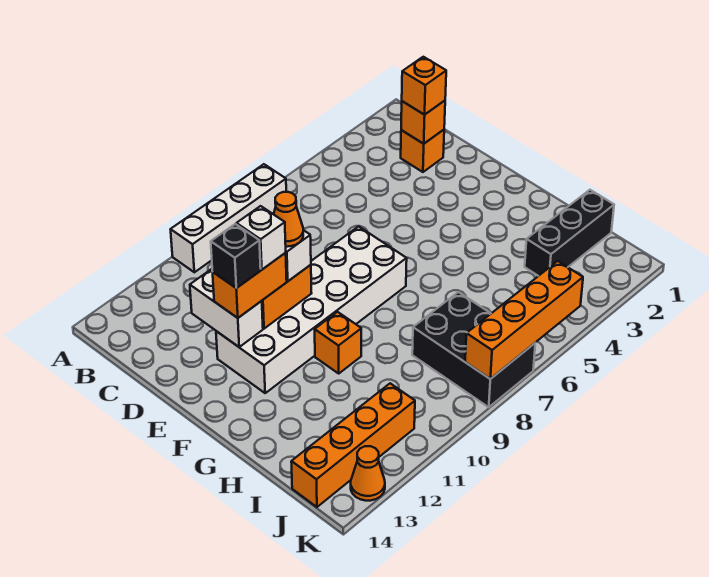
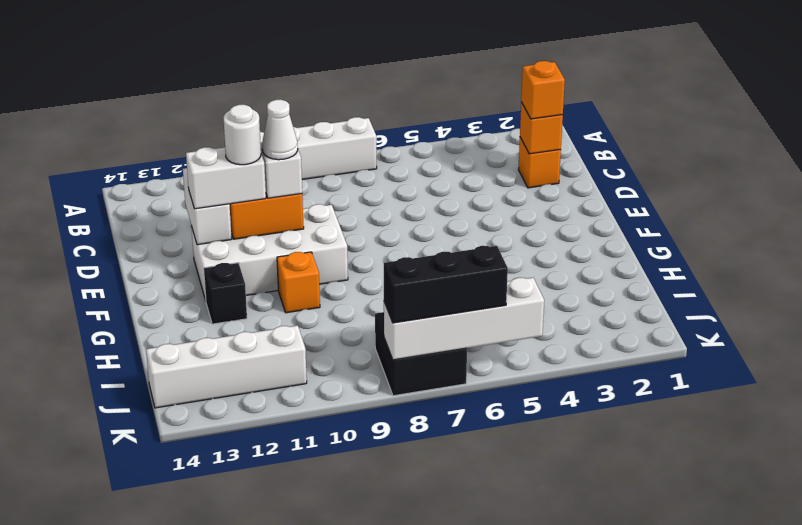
white 2x6 brick [216,226,407,393] -> white 2x4 brick [191,204,348,300]
orange 1x1 cone [274,192,303,247] -> white 1x1 cone [262,100,298,160]
orange 1x2 brick [213,253,287,318] -> white 1x2 brick [186,147,266,209]
white 1x1 brick [237,206,286,270] -> white 1x1 round brick [224,105,261,165]
black 1x1 brick [211,224,261,288] -> black 1x1 brick moved to [204,263,247,324]
black 1x3 brick [525,190,614,276] -> black 1x3 brick moved to [384,246,508,323]
black 2x3 brick [412,292,535,407] -> black 2x2 brick [375,312,467,396]
orange 1x4 brick [291,383,415,507] -> white 1x4 brick [146,325,307,408]
orange 1x4 brick [465,261,583,379] -> white 1x4 brick [384,278,544,360]
orange 1x1 cone [351,446,385,501] -> none

